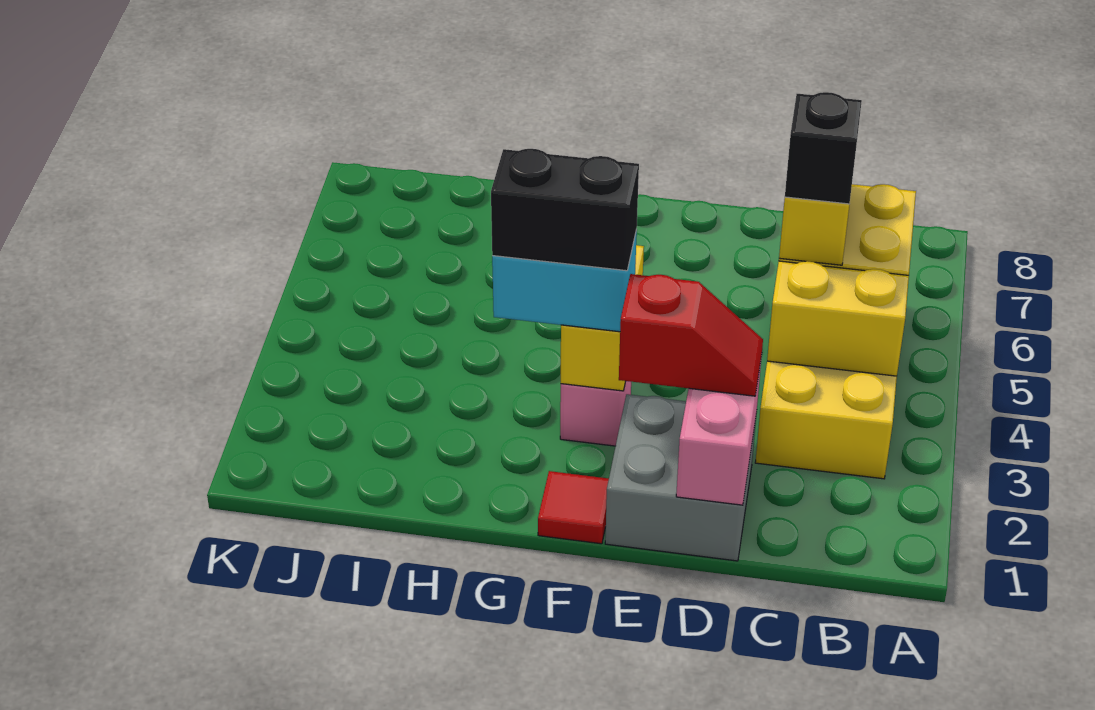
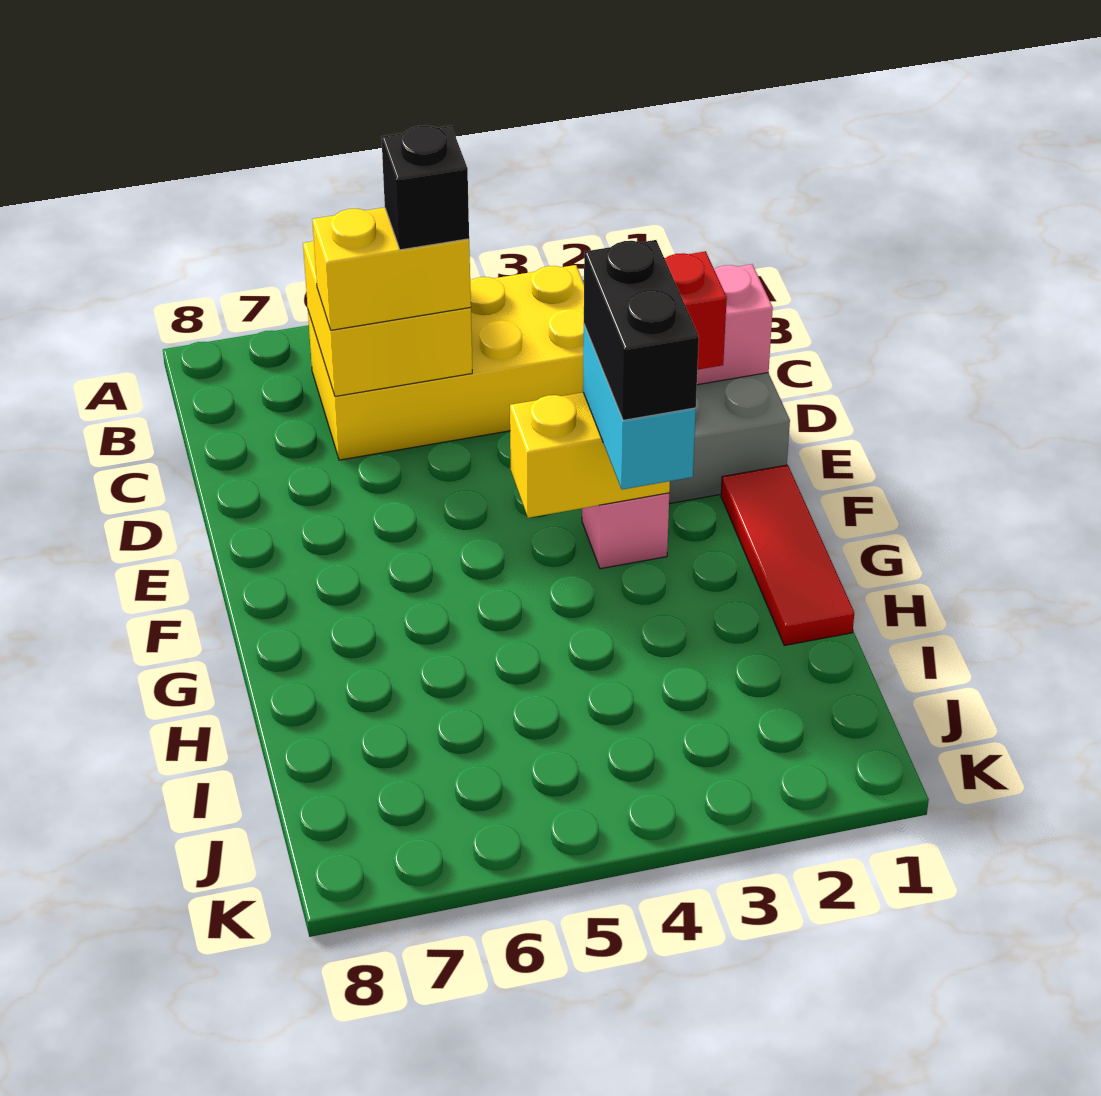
yellow 1x2 brick [767,261,909,376] -> none
red 1x1 tile [538,471,609,544] -> red 1x3 tile [721,465,854,645]

